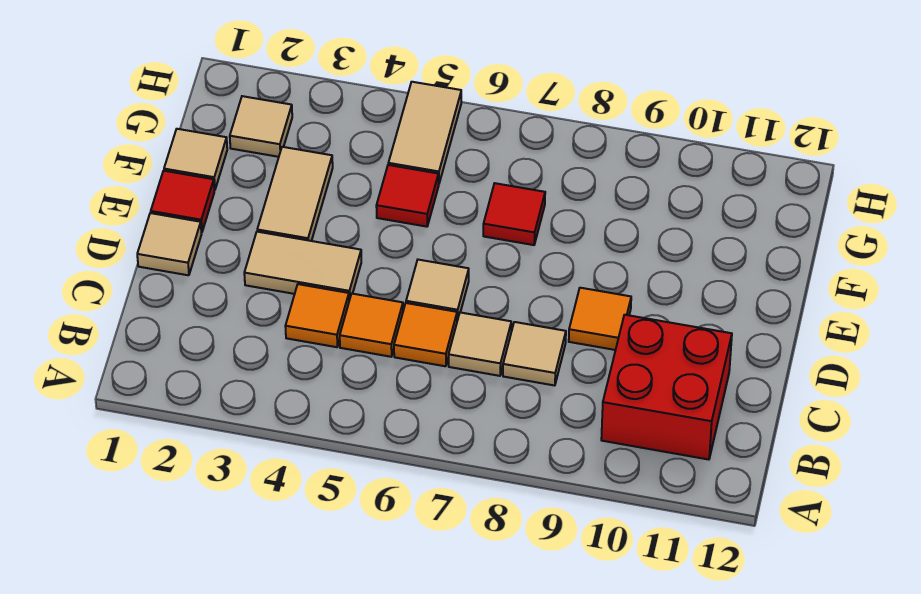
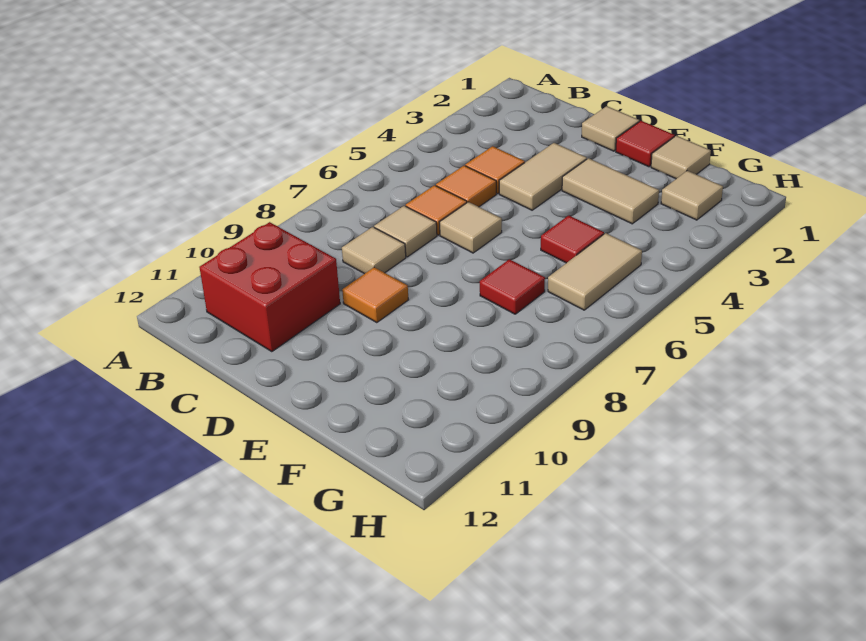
tan 1x2 tile [388,82,461,183] -> tan 1x2 tile turned to [548,233,642,310]

